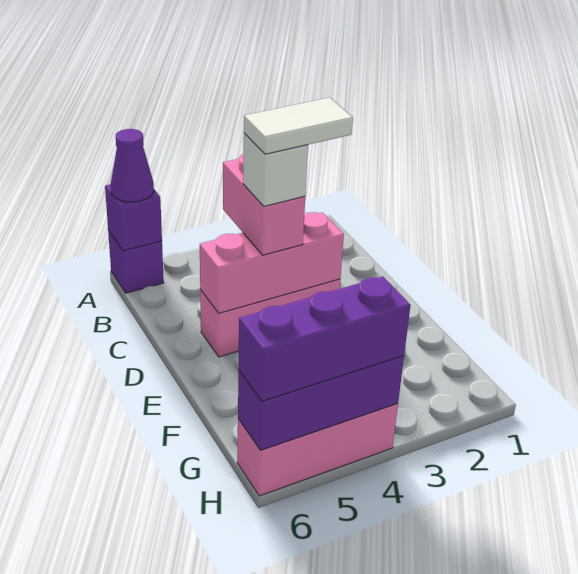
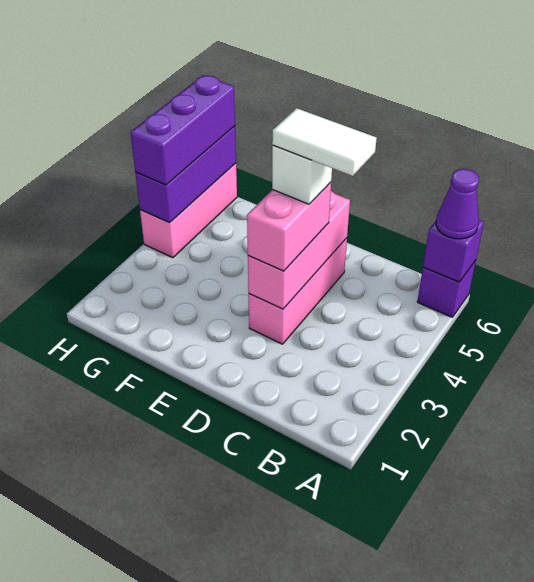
pink 1x2 brick [223,154,305,255] -> pink 1x2 brick turned to [247,182,331,271]
white 1x2 tile [244,97,353,154] -> white 1x2 tile turned to [272,108,377,176]

